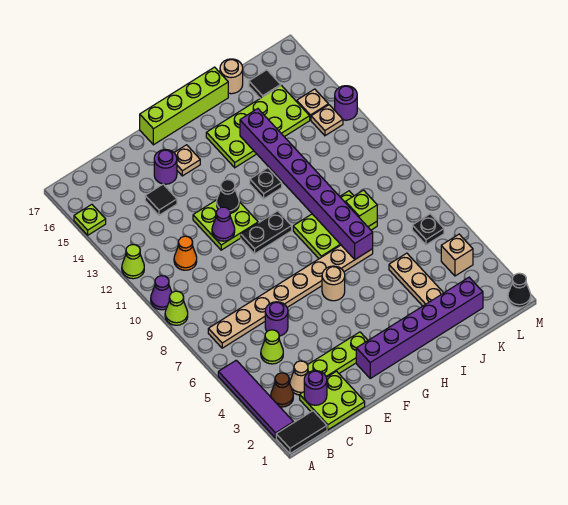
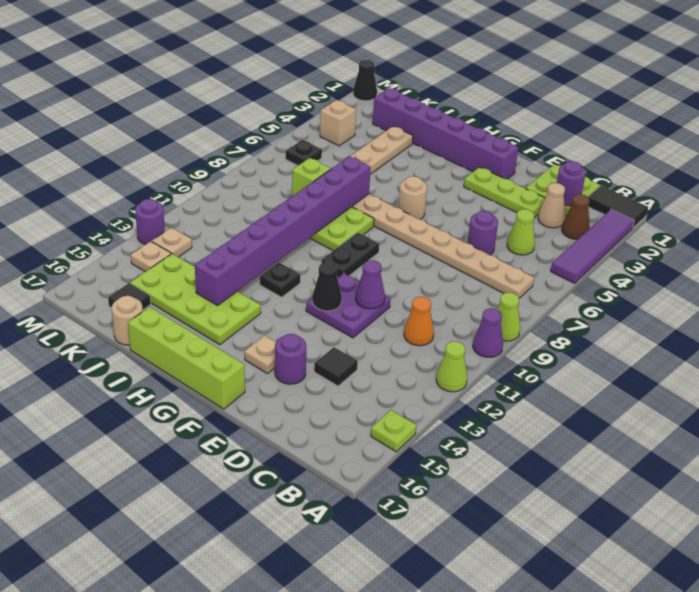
lime 2x2 plate [193,200,258,250] -> purple 2x2 plate [306,273,390,338]
black 1x2 plate [241,211,292,254] -> black 1x2 plate turned to [321,233,379,278]

